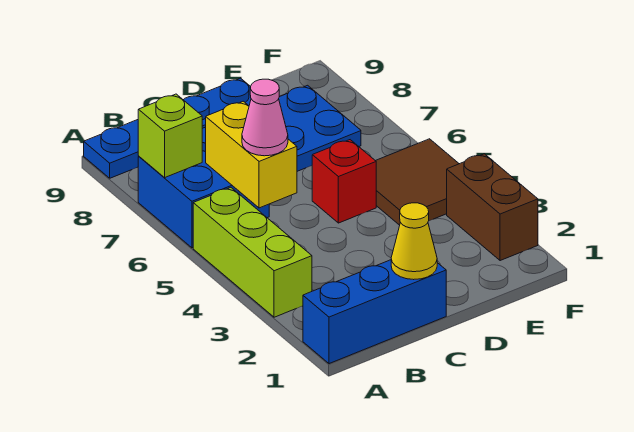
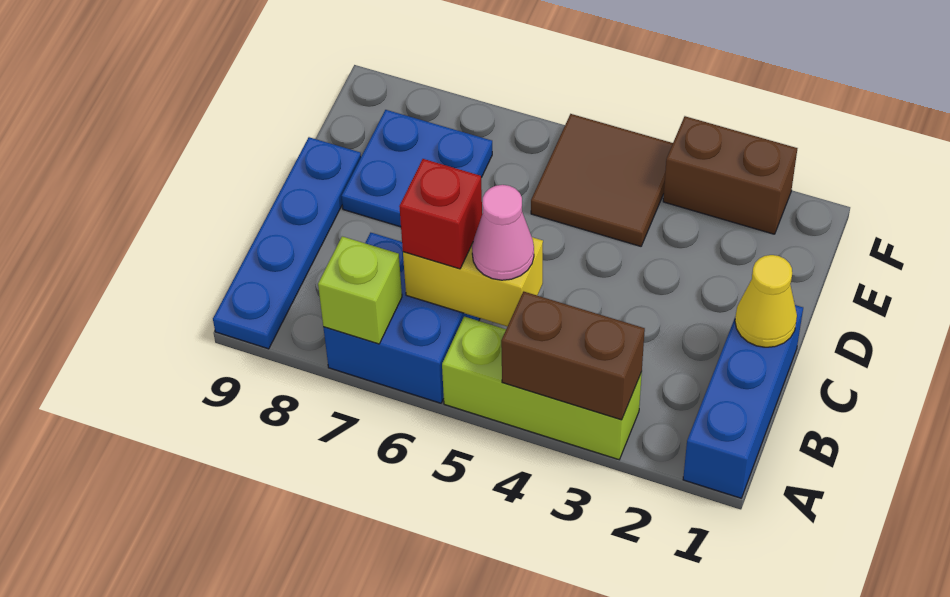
none -> brown 1x2 brick [501,292,645,420]
red 1x1 brick [312,140,376,223] -> red 1x1 brick moved to [399,159,482,269]

